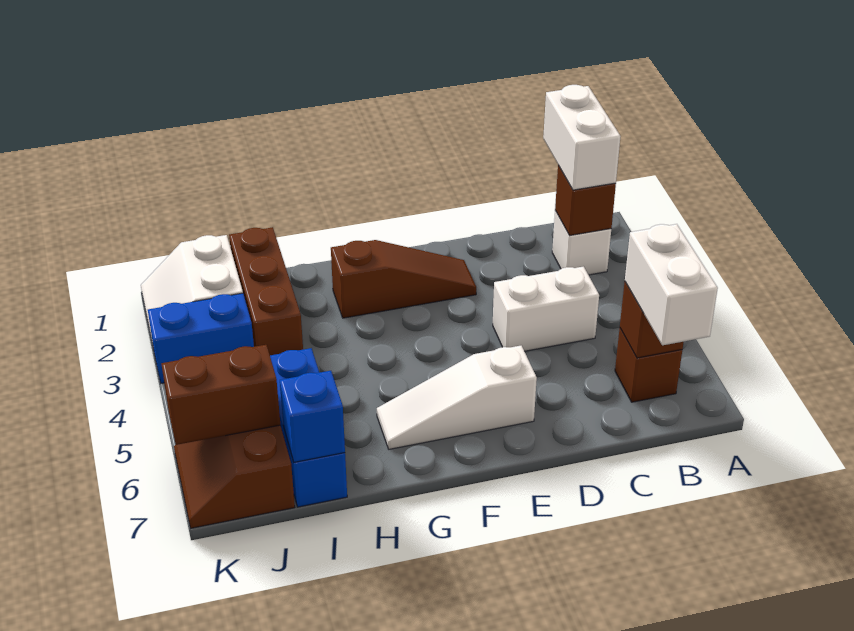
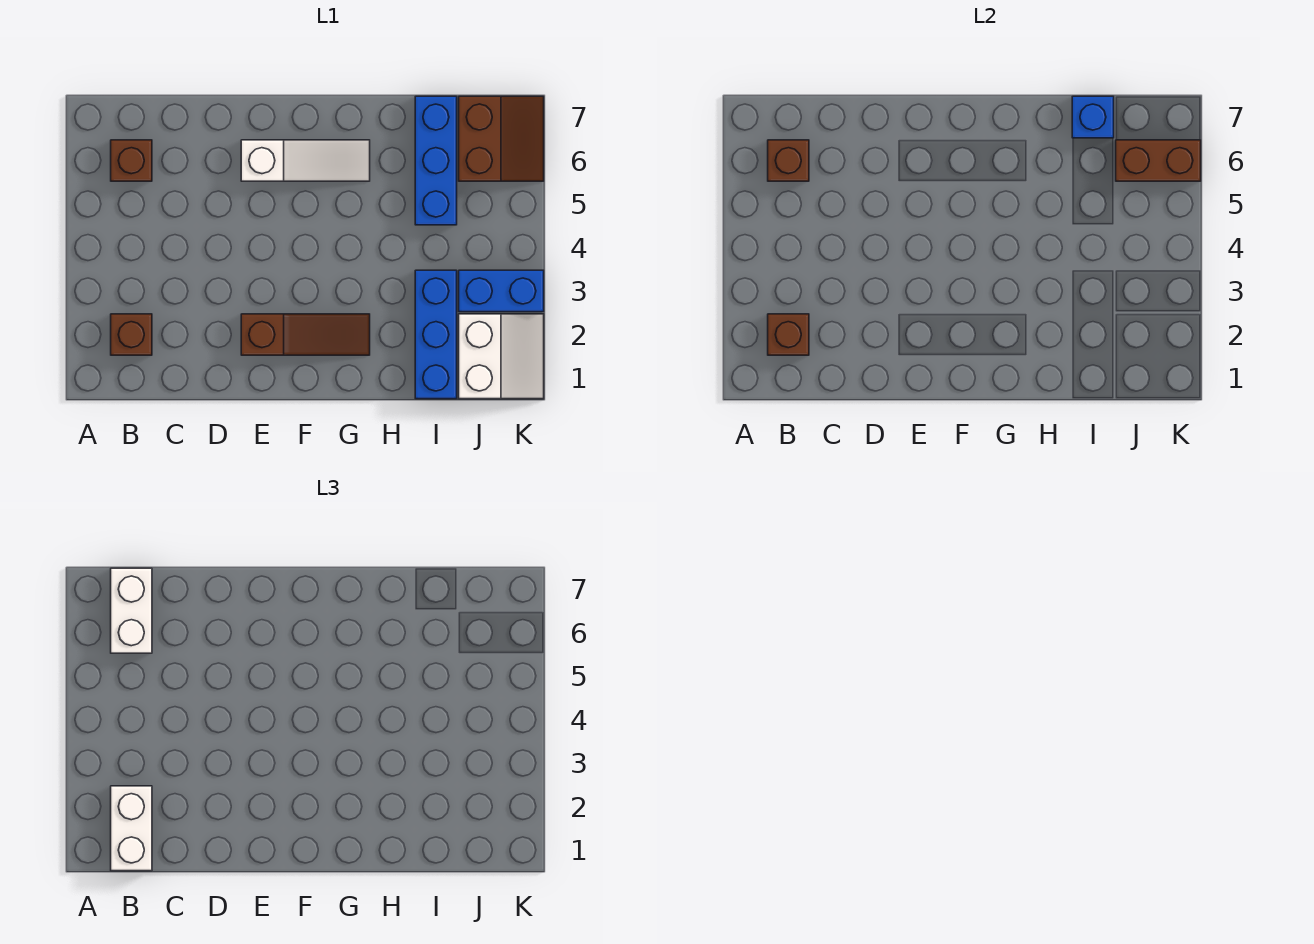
white 1x1 brick [552,211,611,275] -> brown 1x1 brick [111,314,152,355]
white 1x2 brick [493,267,599,351] -> none
brown 1x3 slope [331,240,476,318] -> brown 1x3 slope turned to [241,314,370,355]
brown 1x3 brick [229,227,303,355] -> blue 1x3 brick [415,270,457,399]

